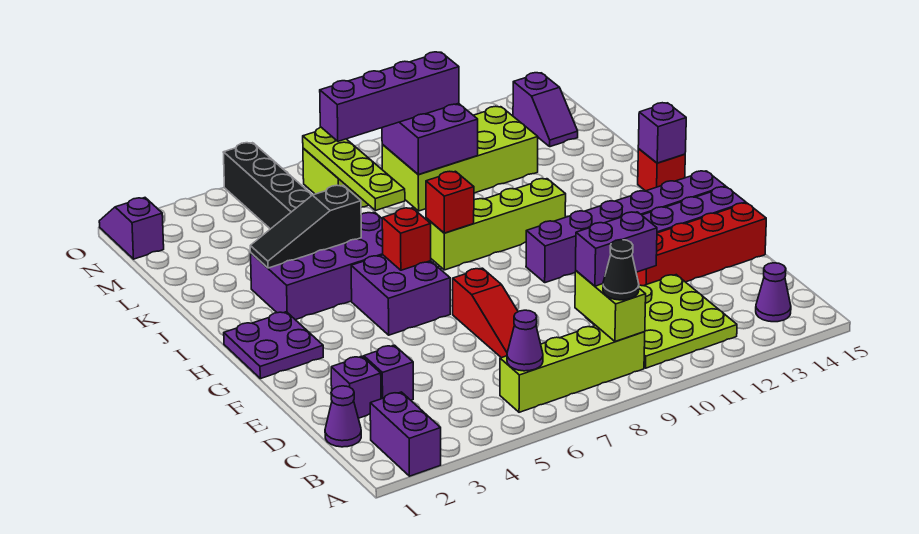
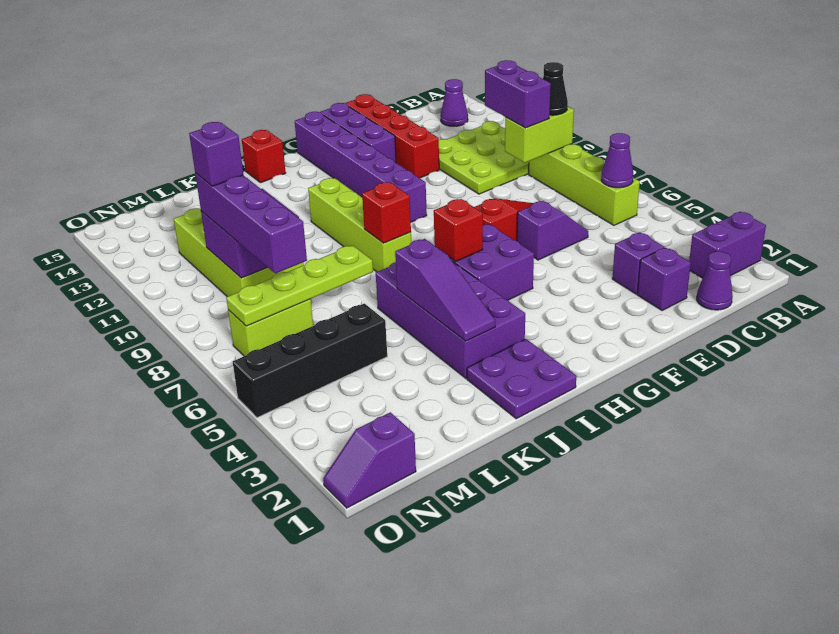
purple 2x2 plate [224,312,323,379] -> purple 2x2 plate moved to [467,339,576,419]
purple 1x1 brick [638,103,686,163] -> purple 1x1 brick moved to [189,122,243,186]
black 1x3 slope [250,185,361,268] -> purple 1x3 slope [395,239,495,341]
purple 1x2 slope [513,73,578,147] -> purple 1x2 slope moved to [517,201,588,260]

